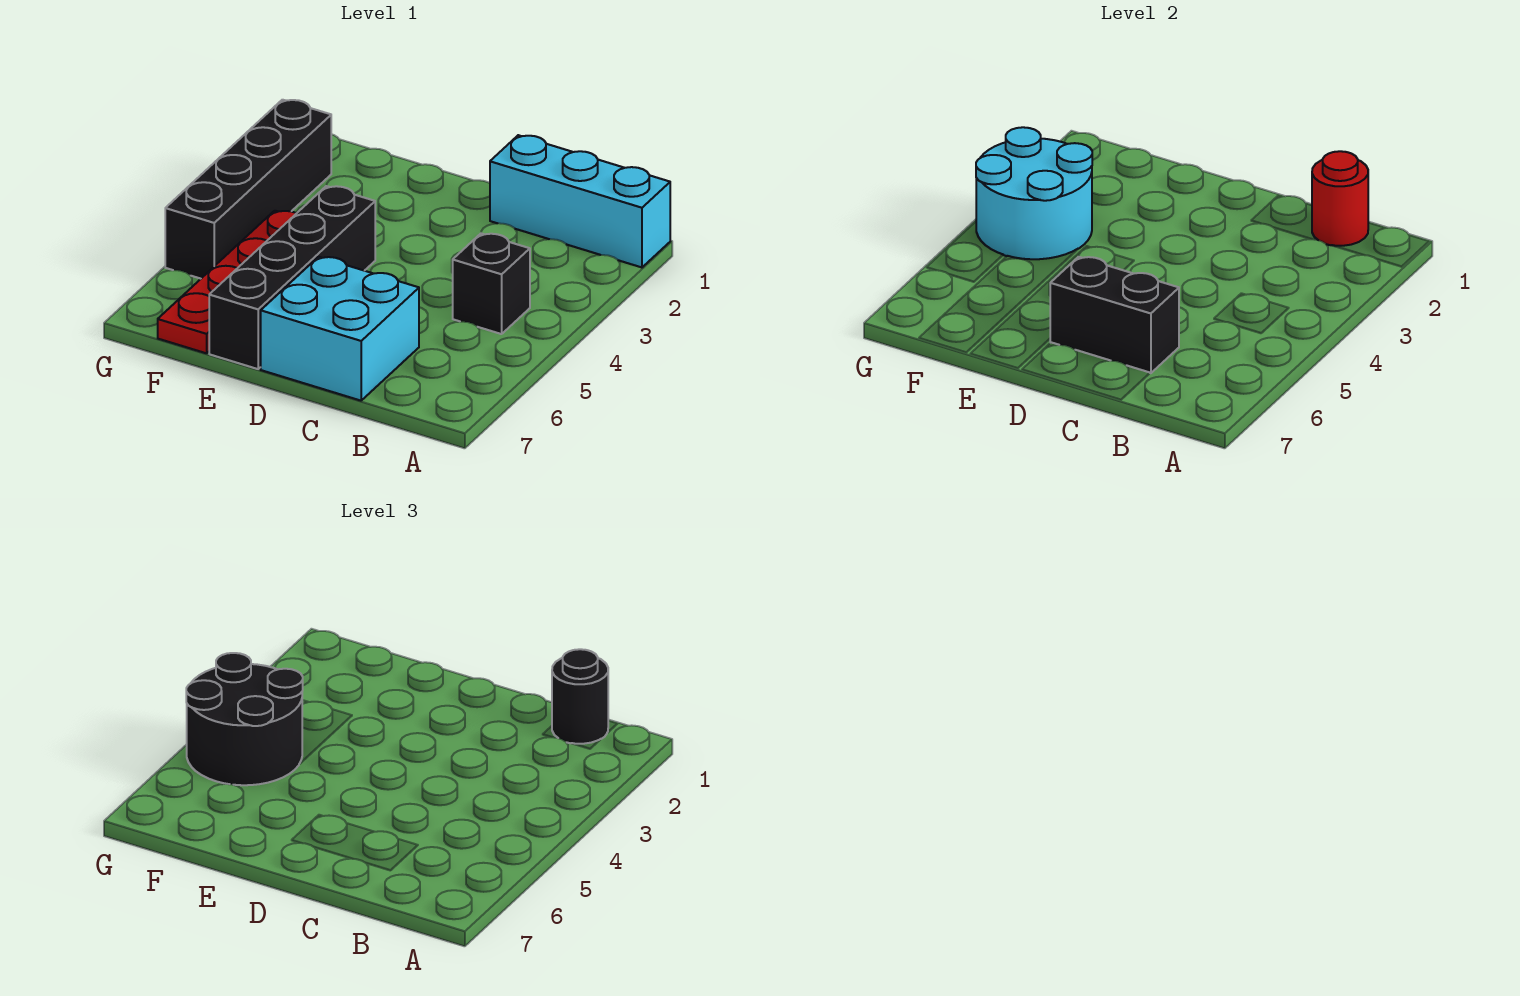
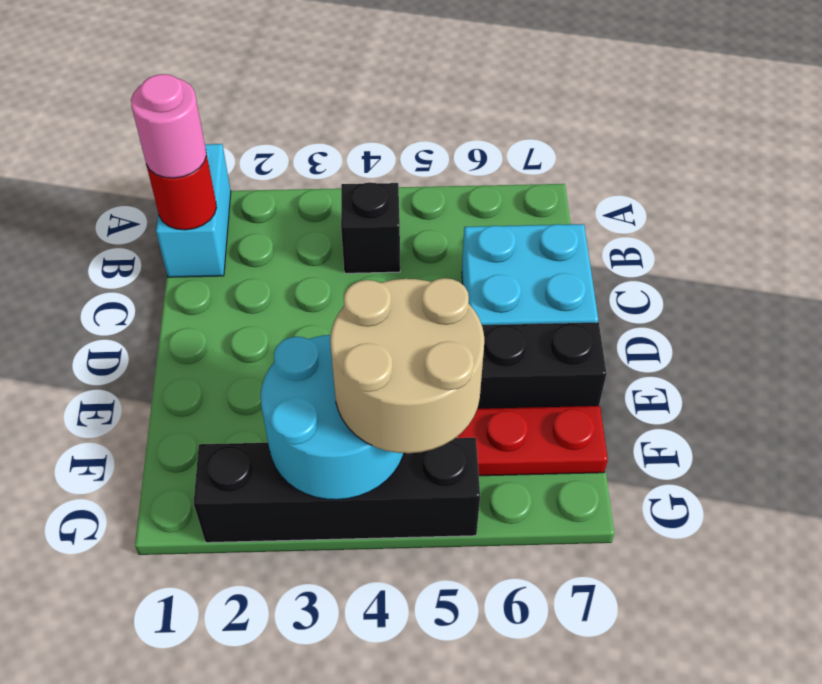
cyan 1x3 brick [490,135,670,267] -> cyan 1x2 brick [156,144,231,277]
black 1x1 round brick [552,649,608,744] -> pink 1x1 round brick [131,74,206,178]
black 1x2 brick [1050,257,1179,373] -> none
black 2x2 round brick [186,653,303,785] -> tan 2x2 round brick [330,278,484,453]

